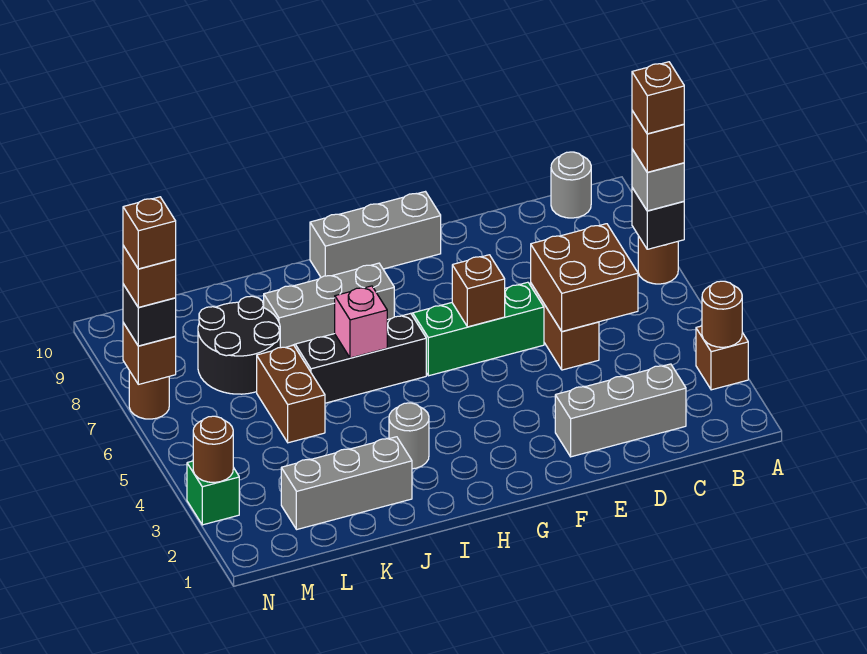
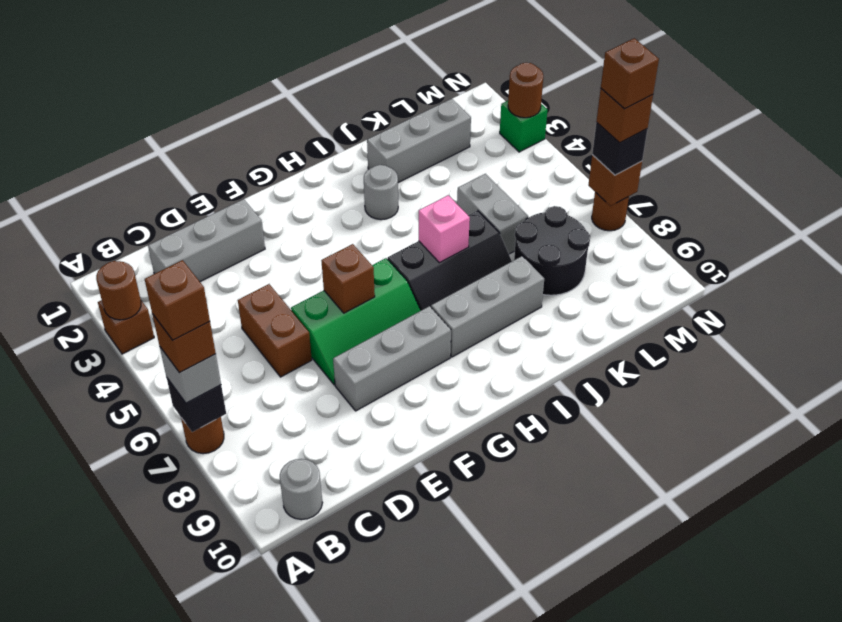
brown 2x2 brick [531,224,638,332] -> none
grey 1x3 brick [310,192,441,277] -> grey 1x3 brick moved to [333,306,451,411]
brown 1x2 brick [257,345,325,443] -> grey 1x2 brick [457,174,528,254]

